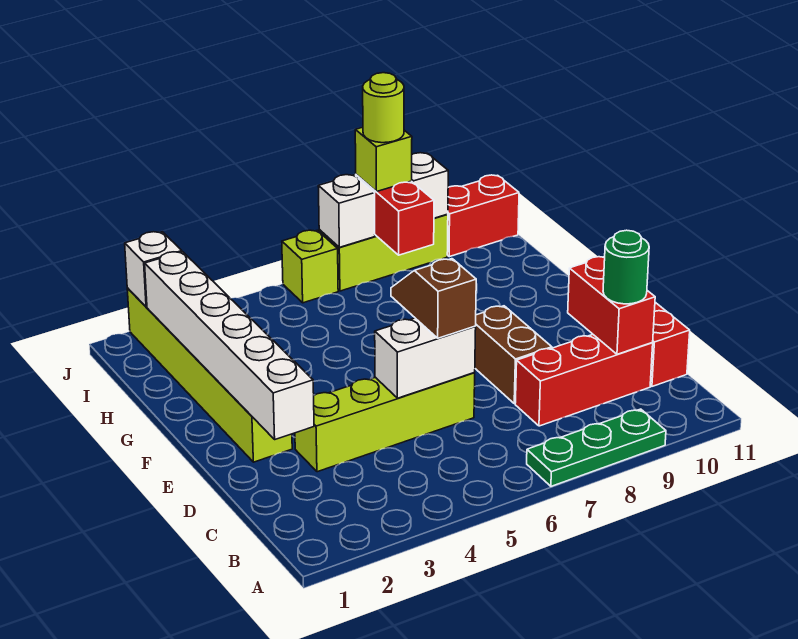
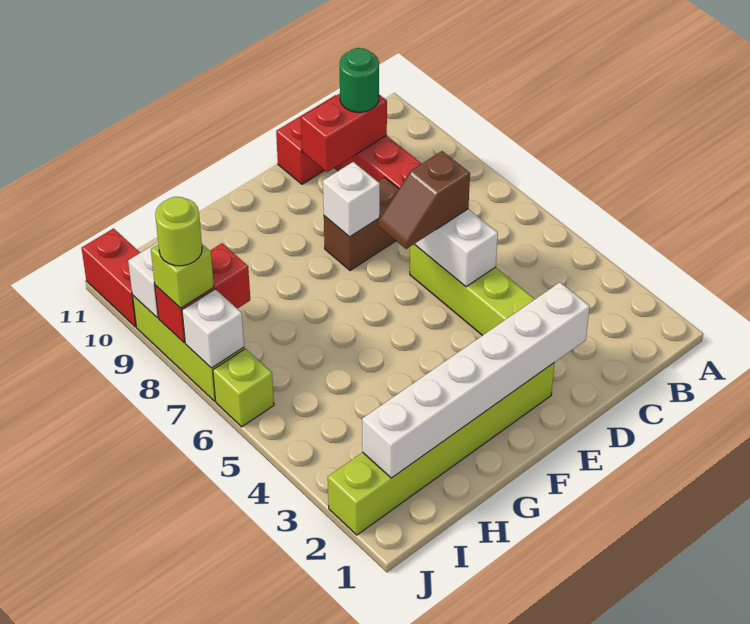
green 1x3 plate [527,409,666,486] -> none
white 1x1 brick [125,232,182,307] -> white 1x1 brick moved to [323,162,380,237]

